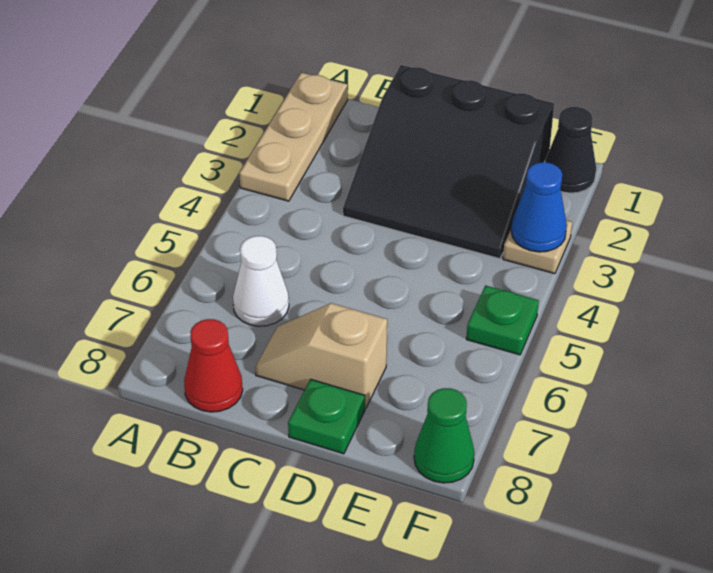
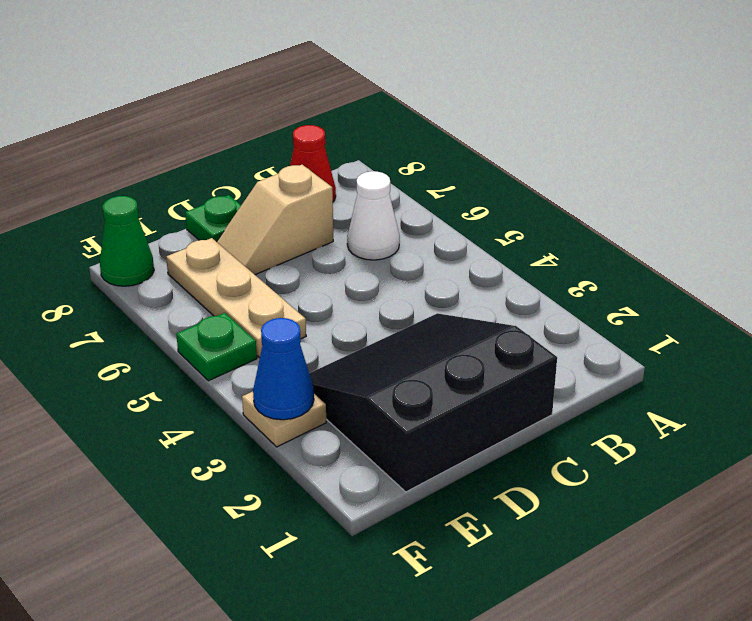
tan 1x3 plate [239,73,348,201] -> tan 1x3 plate moved to [166,238,306,358]
tan 1x2 slope [255,303,387,408] -> tan 1x2 slope turned to [217,165,333,275]
black 1x1 cone [545,107,596,193] -> none

